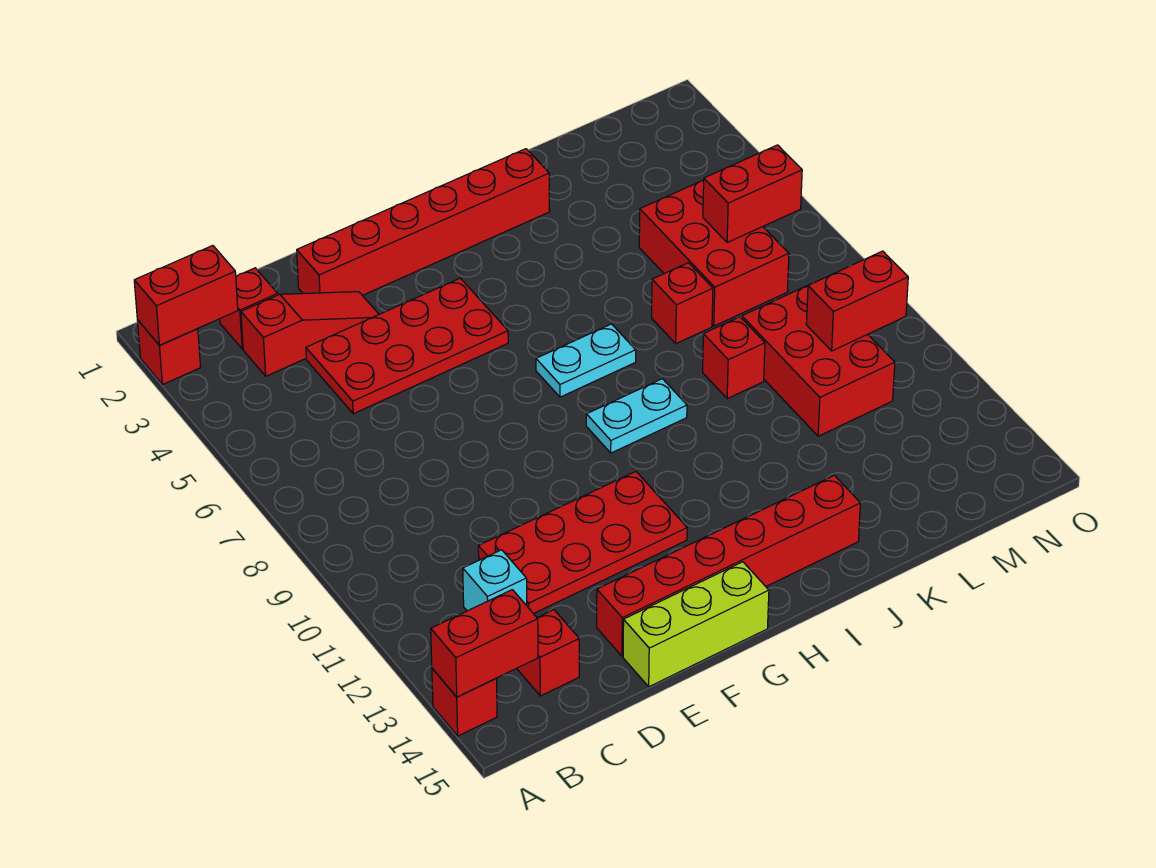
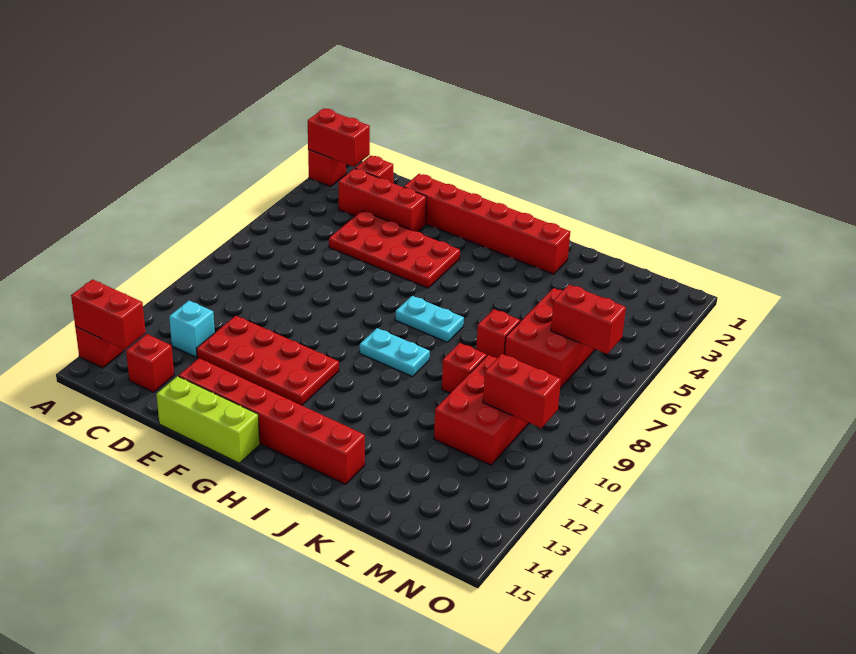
red 1x3 slope [241,292,379,376] -> red 1x3 brick [339,169,426,232]

